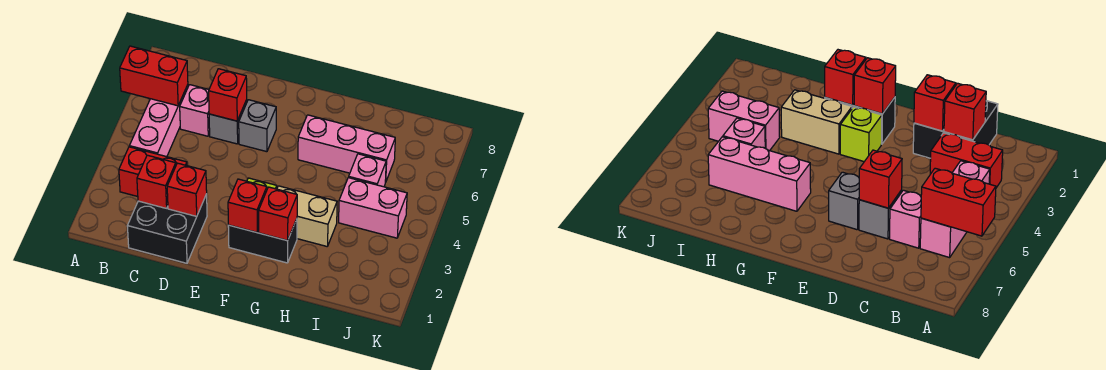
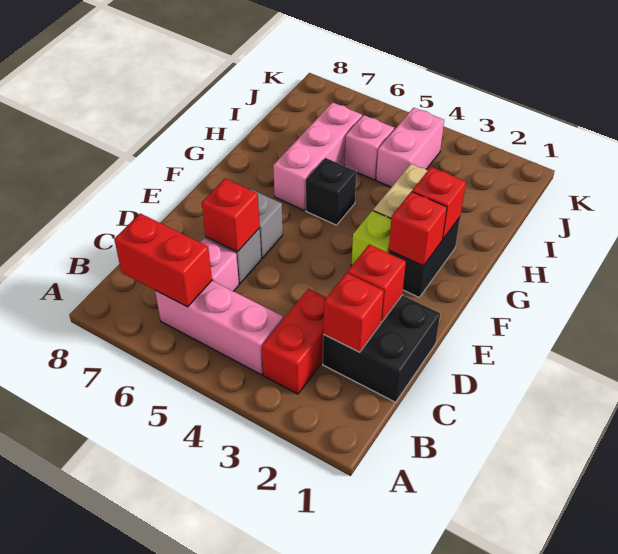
red 1x2 brick [120,46,188,106] -> red 1x2 brick turned to [114,213,212,307]
none -> black 1x1 brick [306,158,357,225]

